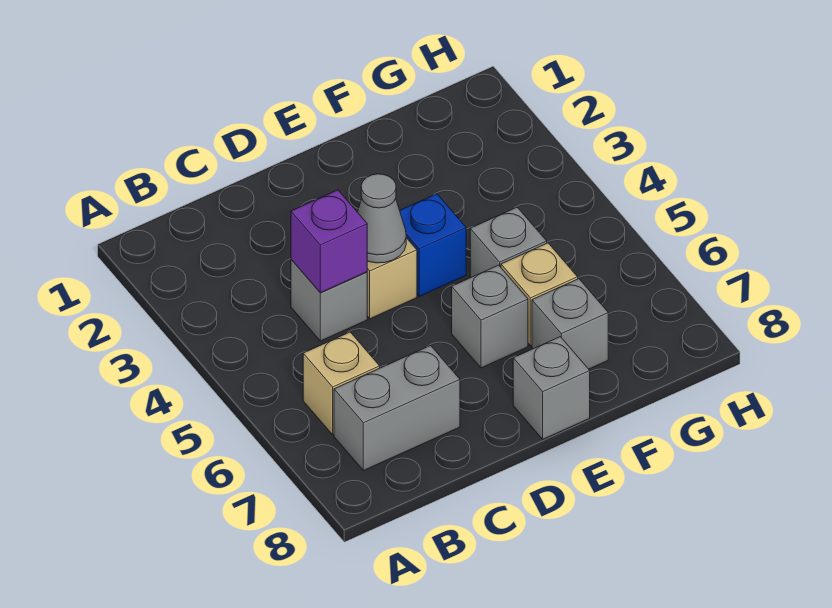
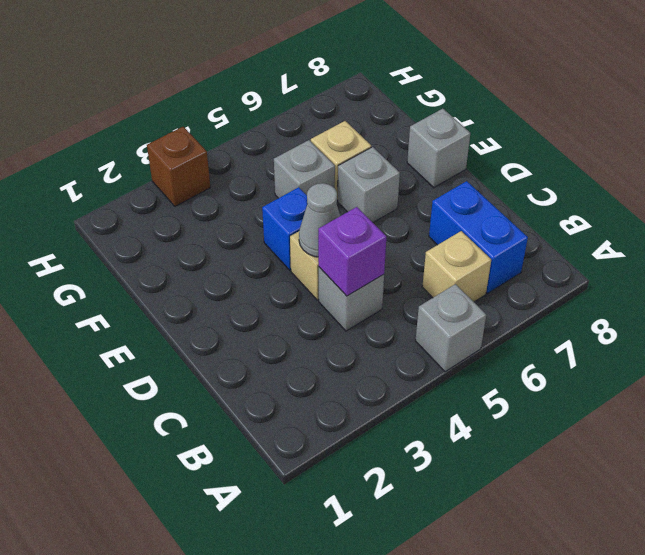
grey 1x2 brick [334,346,460,471] -> blue 1x2 brick [429,181,528,293]
grey 1x1 brick [532,279,608,369] -> grey 1x1 brick moved to [415,284,486,372]
none -> brown 1x1 brick [147,127,210,206]

